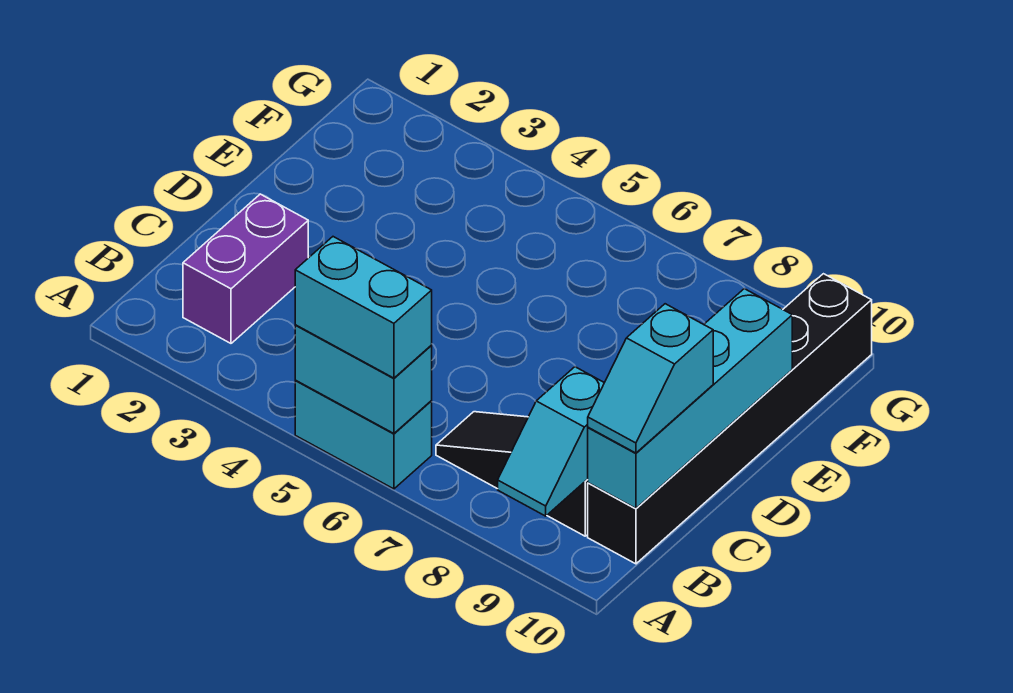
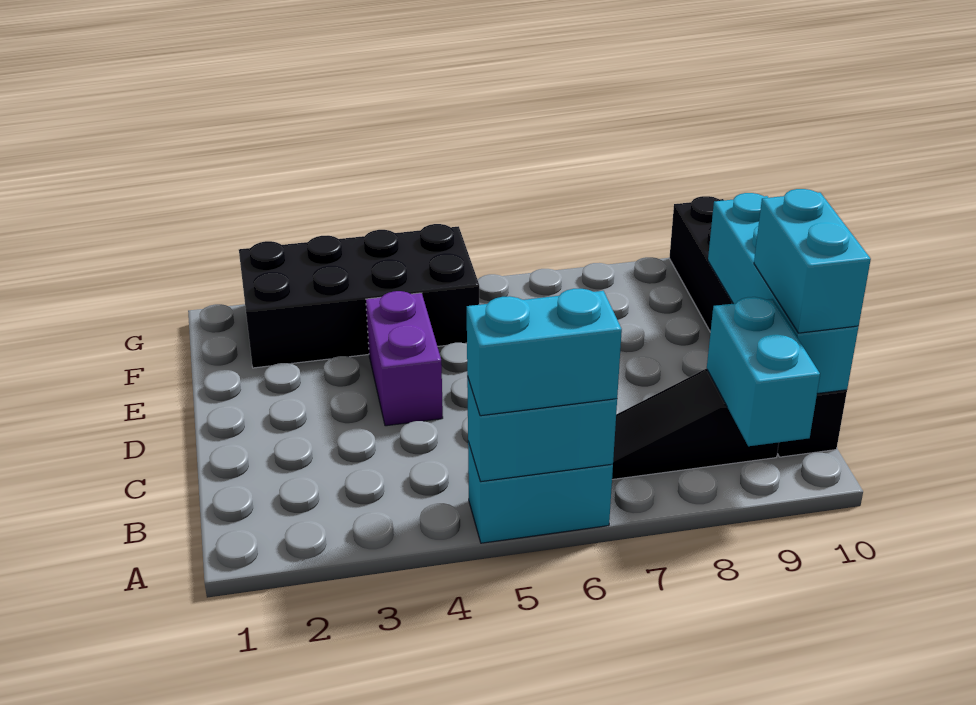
cyan 1x2 slope [498,367,604,516] -> cyan 1x2 brick [707,297,820,446]
purple 1x2 brick [183,194,308,343] -> purple 1x2 brick moved to [366,291,443,426]
cyan 1x2 slope [588,304,713,453] -> cyan 1x2 brick [754,189,871,333]
none -> black 2x4 brick [239,224,479,368]

